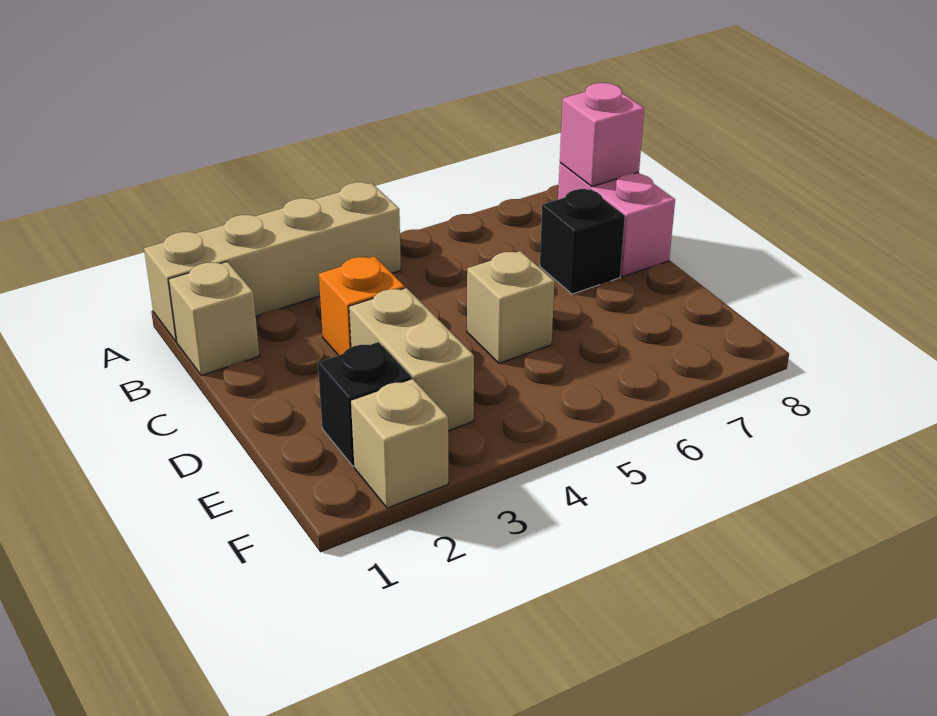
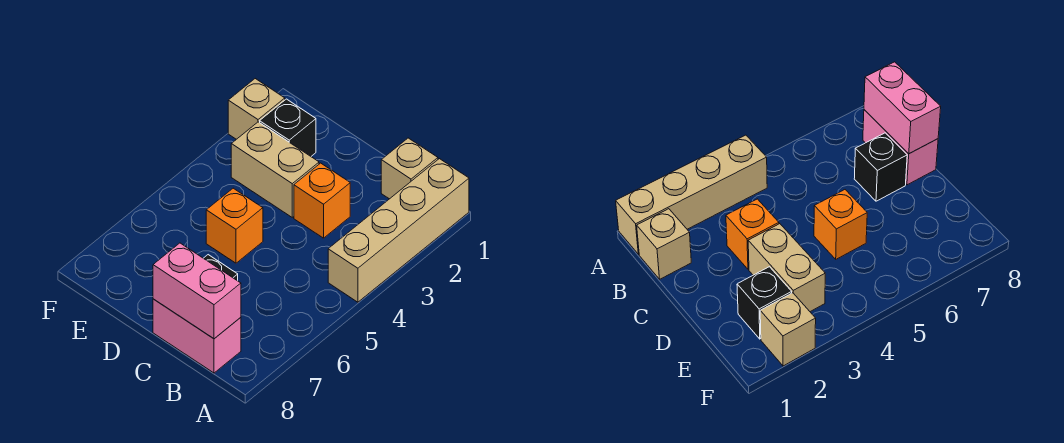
pink 1x1 brick [560,83,644,187] -> pink 1x2 brick [153,243,241,339]
tan 1x1 brick [467,251,555,364] -> orange 1x1 brick [206,188,263,263]

